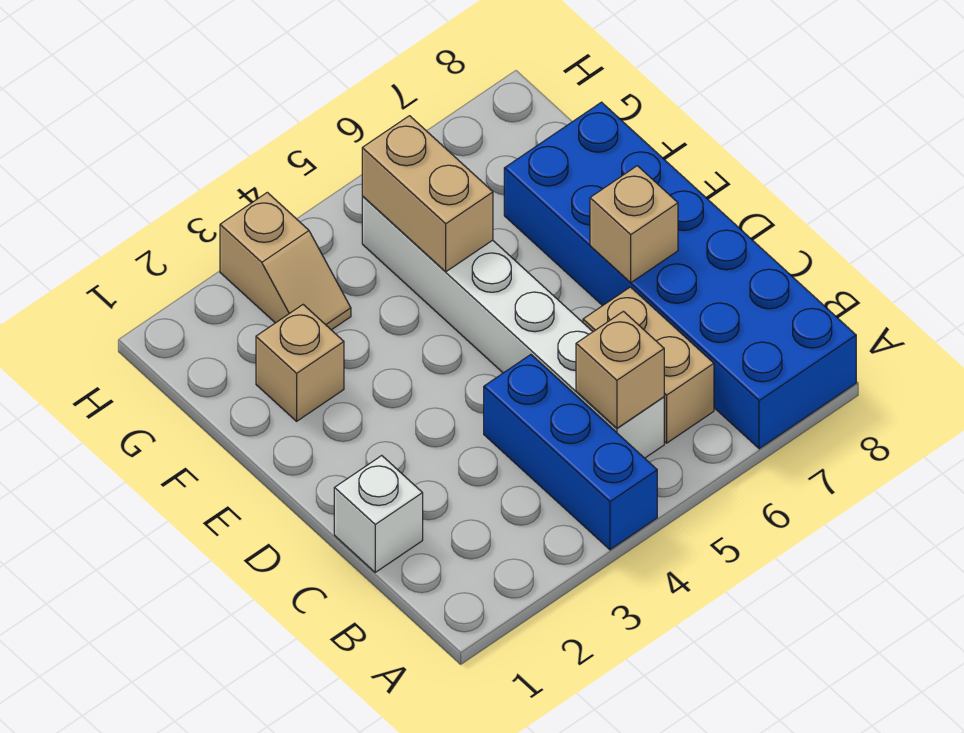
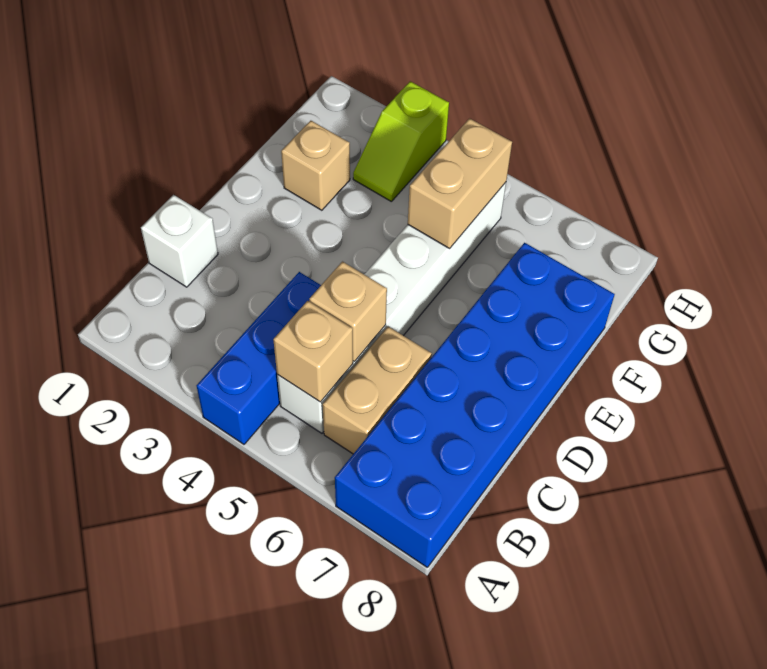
tan 1x1 brick [590,166,678,283] -> tan 1x1 brick moved to [309,262,387,362]
tan 1x2 slope [220,192,351,330] -> lime 1x2 slope [353,81,449,202]

